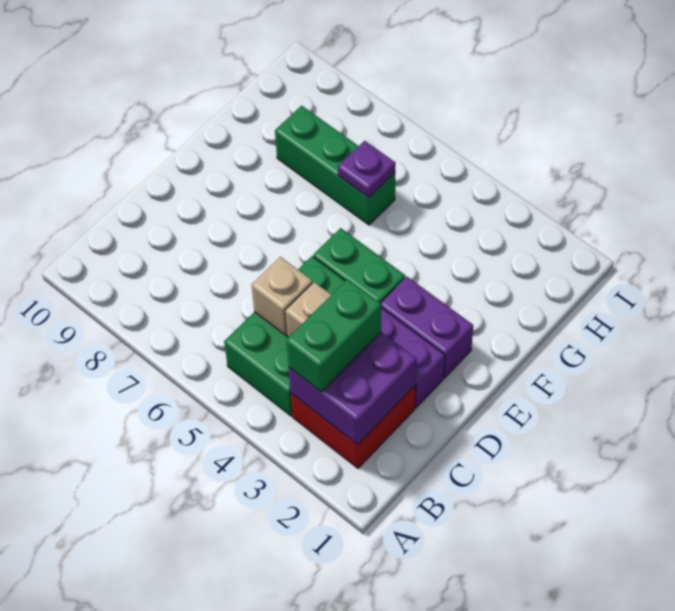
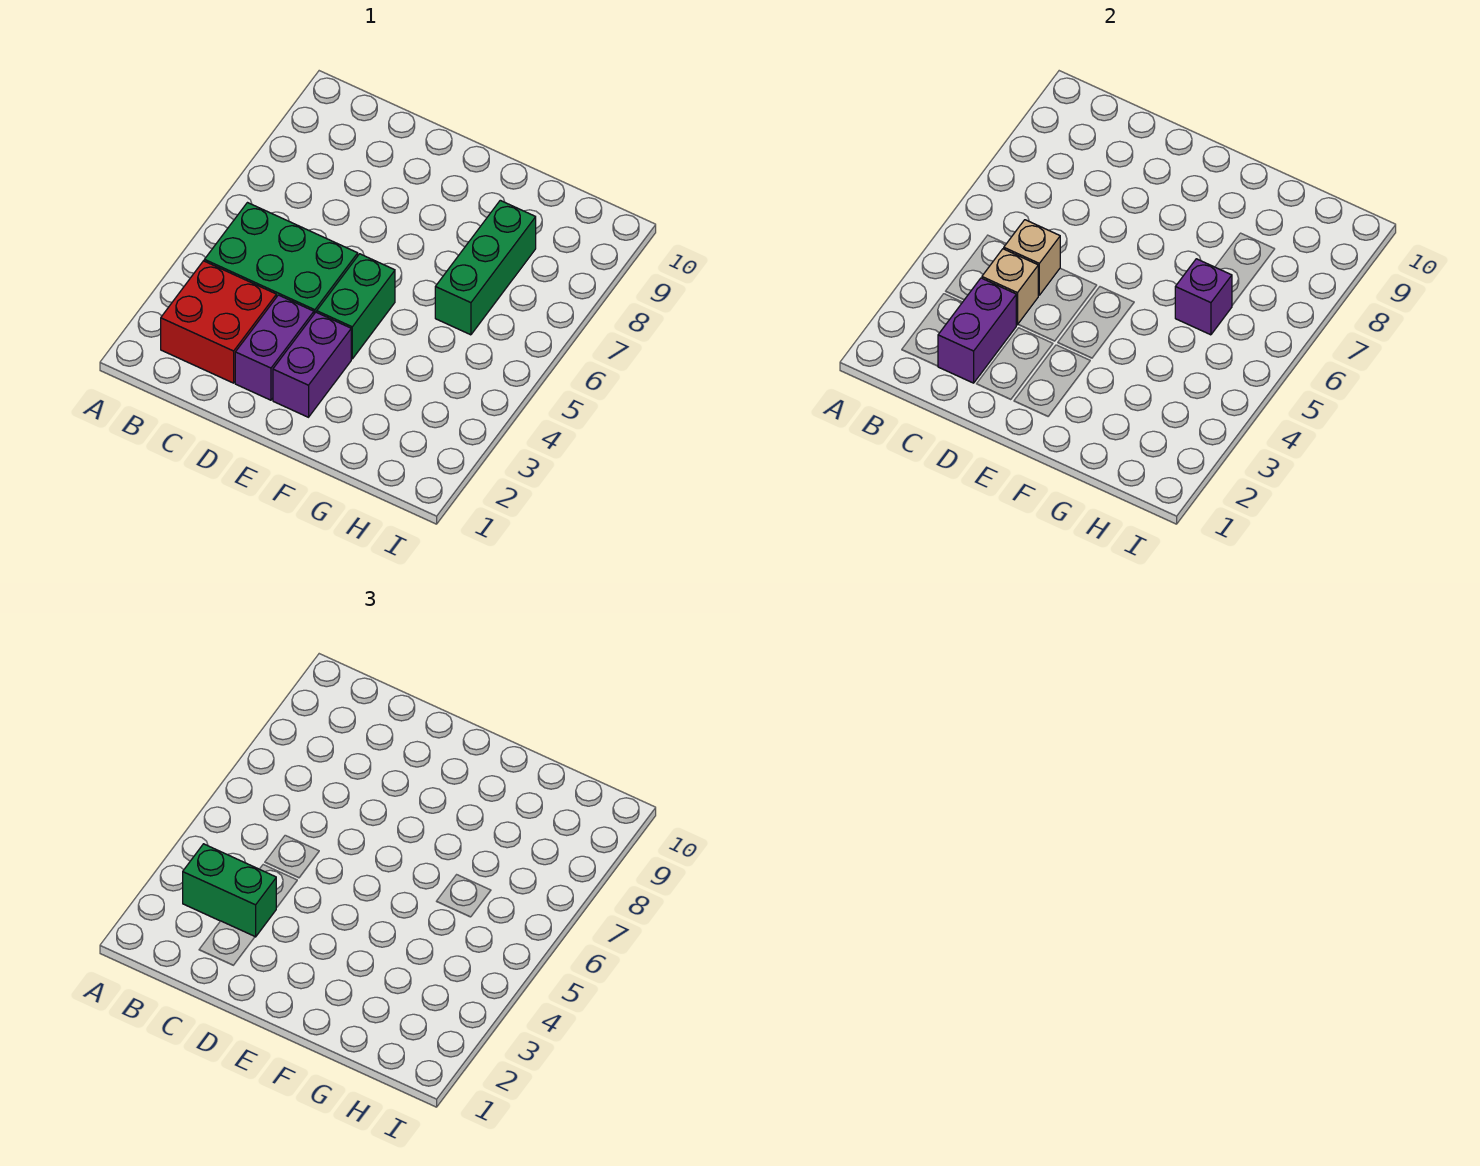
purple 2x2 brick [289,332,417,445] -> purple 1x2 brick [938,278,1016,383]
purple 1x1 plate [338,141,396,197] -> purple 1x1 brick [1175,259,1232,335]

